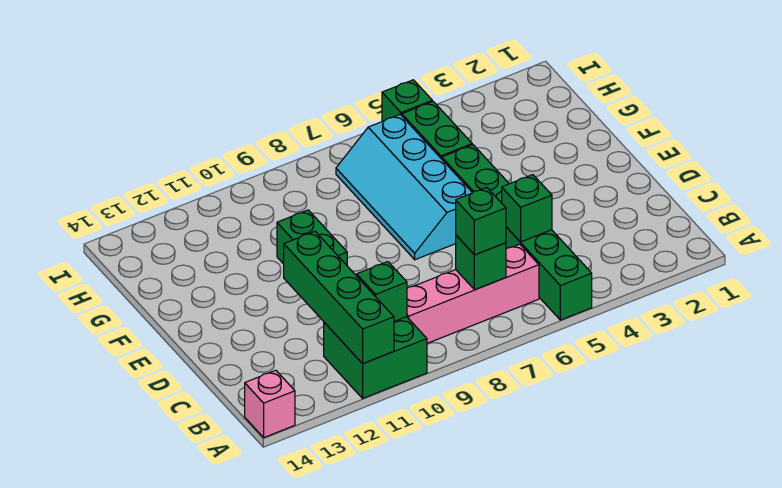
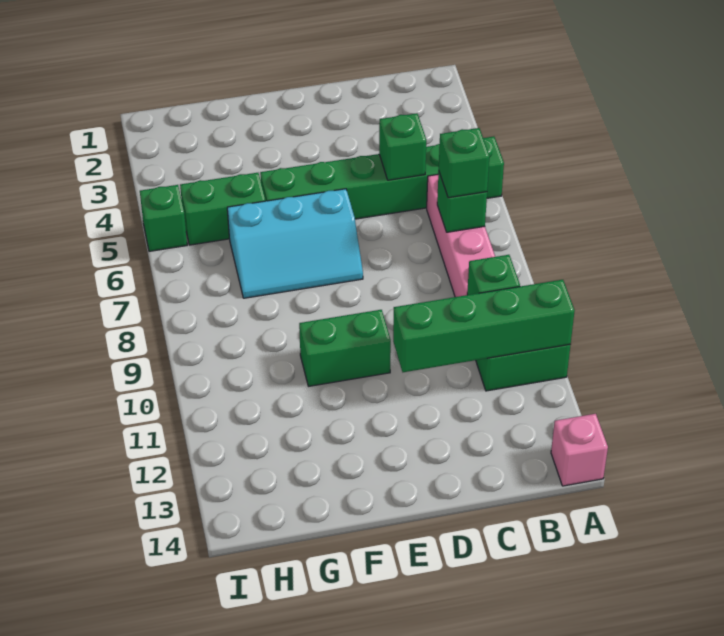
cyan 2x4 slope [336,115,472,260] -> cyan 2x3 slope [227,189,363,298]

